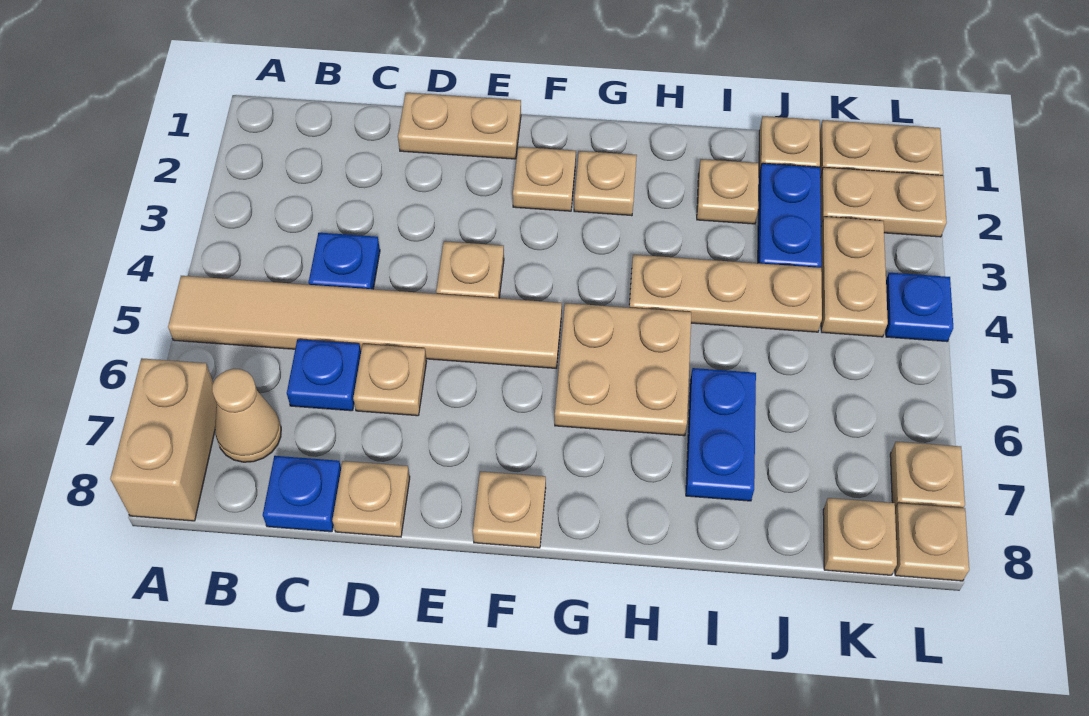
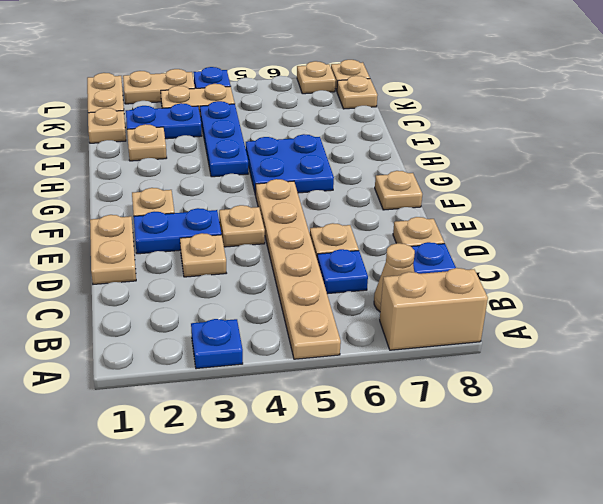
tan 1x6 tile [168,276,562,368] -> tan 1x6 plate [255,179,341,359]
blue 1x1 plate [309,233,380,289] -> blue 1x1 plate moved to [191,319,243,369]
tan 1x1 plate [574,151,637,216] -> tan 1x1 plate moved to [180,233,226,277]
tan 2x2 plate [555,303,691,436] -> blue 2x2 plate [246,134,334,196]
tan 1x3 plate [629,255,822,332] -> blue 1x3 plate [200,101,248,177]
blue 1x2 plate [686,368,756,501] -> blue 1x2 plate moved to [134,208,221,254]
tan 1x2 plate [820,167,947,237] -> tan 1x2 plate turned to [123,69,195,104]

